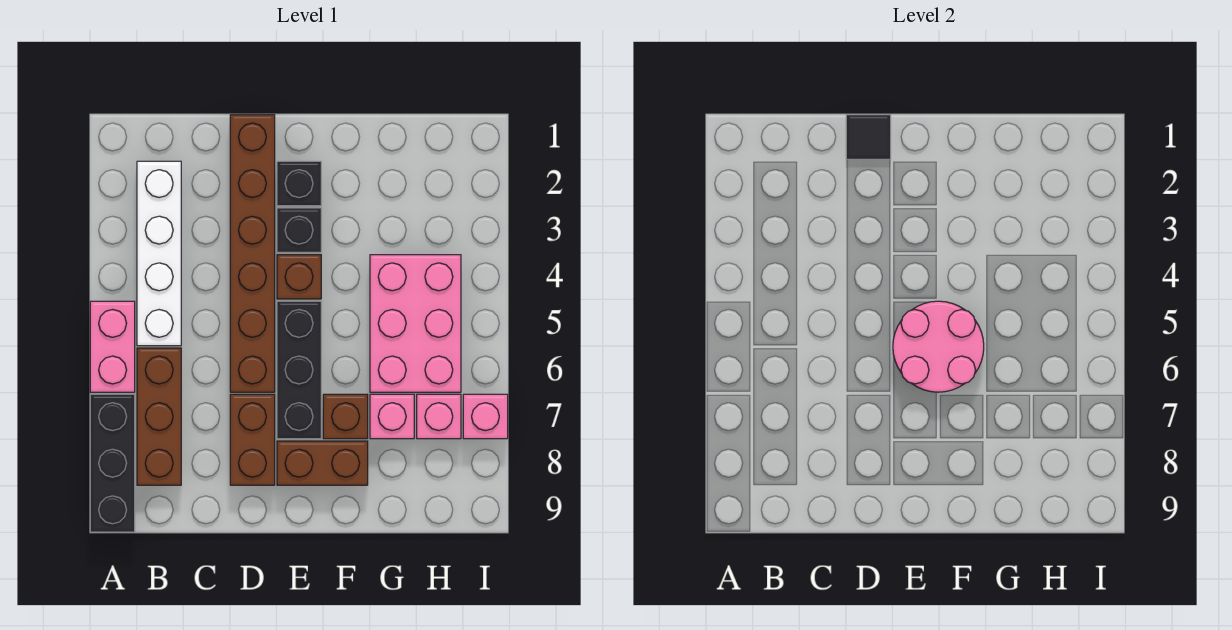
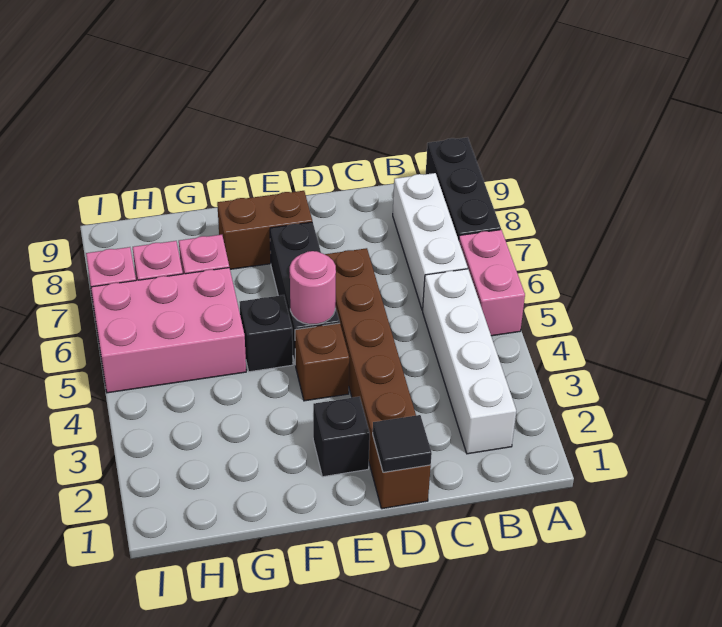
brown 1x3 brick [137,348,181,485] -> white 1x3 brick [393,173,468,310]
brown 1x2 brick [230,394,275,485] -> none
black 1x1 brick [277,208,321,252] -> black 1x1 brick moved to [240,295,293,372]
pink 2x2 round brick [893,301,984,392] -> pink 1x1 round brick [290,251,336,325]
brown 1x1 brick [323,394,368,439] -> none
pink 2x3 brick [370,255,461,392] -> pink 2x3 brick turned to [91,268,246,393]

